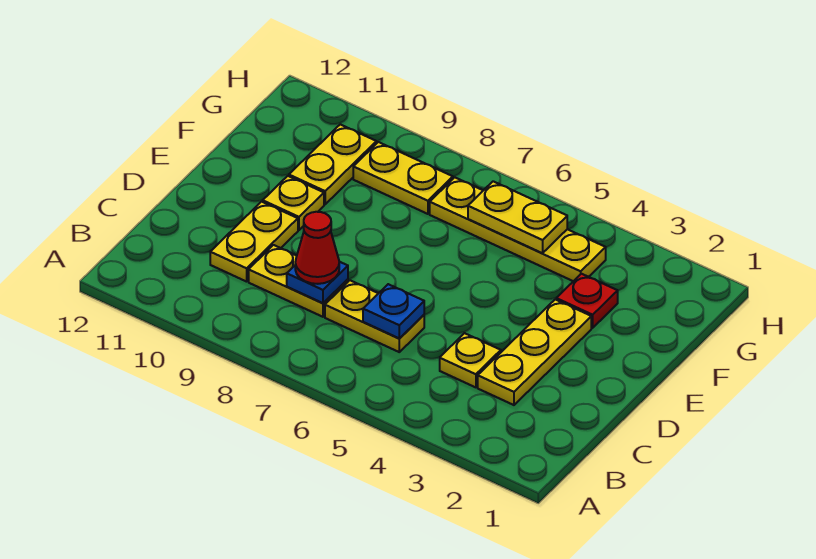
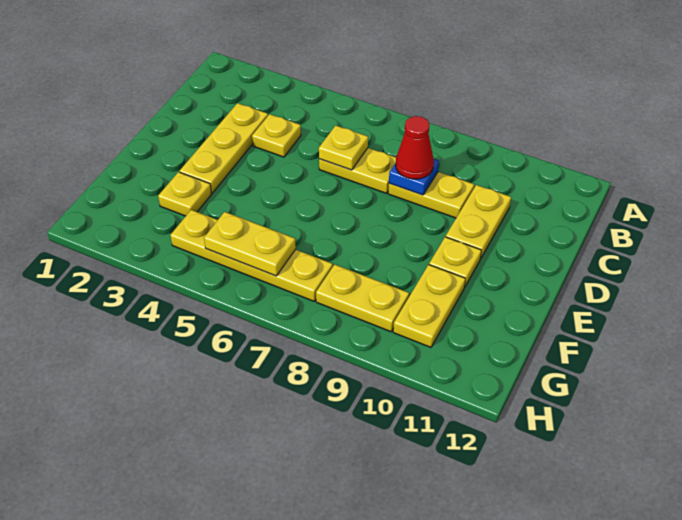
blue 1x1 plate [363,284,424,339] -> yellow 1x1 plate [319,126,368,170]
red 1x1 plate [556,274,618,328] -> yellow 1x1 plate [158,172,212,216]

